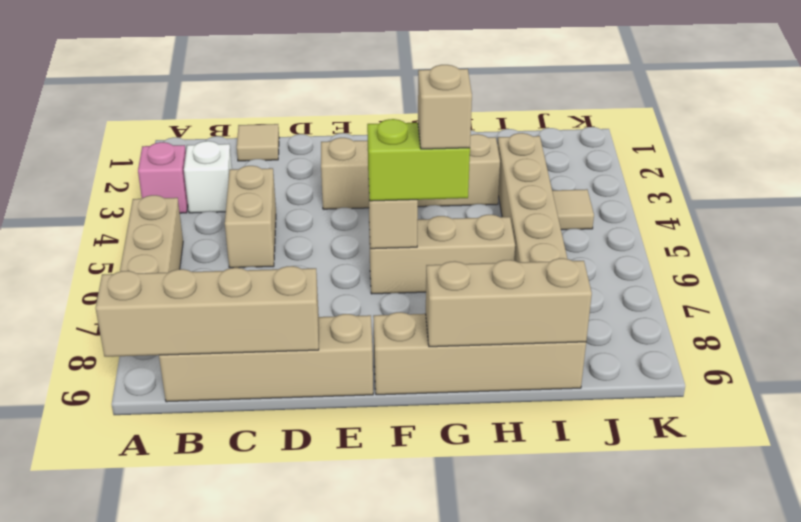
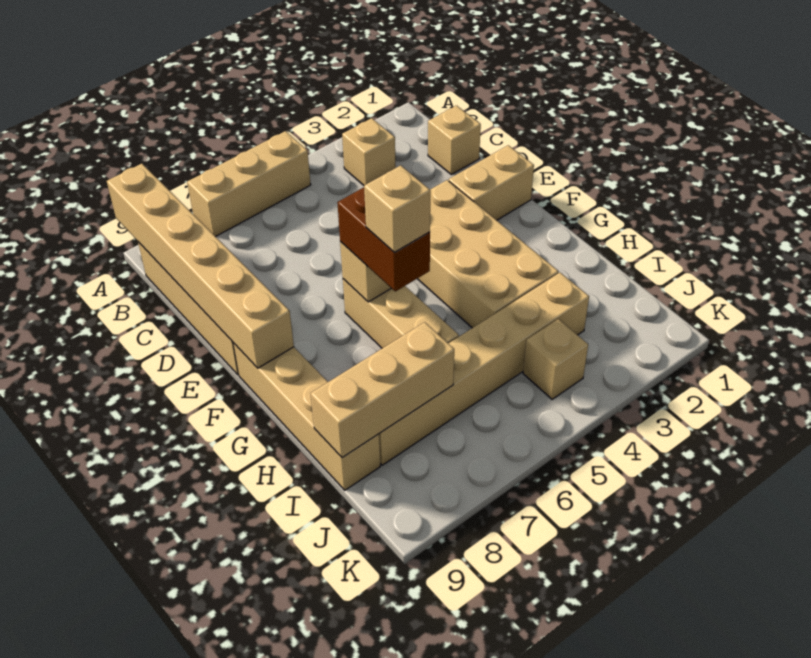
pink 1x1 brick [138,142,188,213] -> none
tan 1x4 brick [96,266,319,357] -> tan 1x6 brick [107,164,294,368]
white 1x1 brick [184,141,232,213] -> tan 1x1 brick [342,118,396,185]
tan 1x1 tile [237,124,279,161] -> tan 1x1 brick [428,106,481,175]
tan 1x2 brick [225,166,276,268] -> tan 1x2 brick moved to [449,145,534,220]
tan 1x4 brick [321,134,500,209] -> tan 2x4 brick [417,180,559,328]
lime 1x2 brick [367,119,470,201] -> brown 1x2 brick [337,188,430,291]
tan 1x3 brick [426,258,592,347] -> tan 1x3 brick turned to [310,322,454,457]
tan 1x1 tile [552,189,594,230] -> tan 1x1 brick [523,319,588,399]

